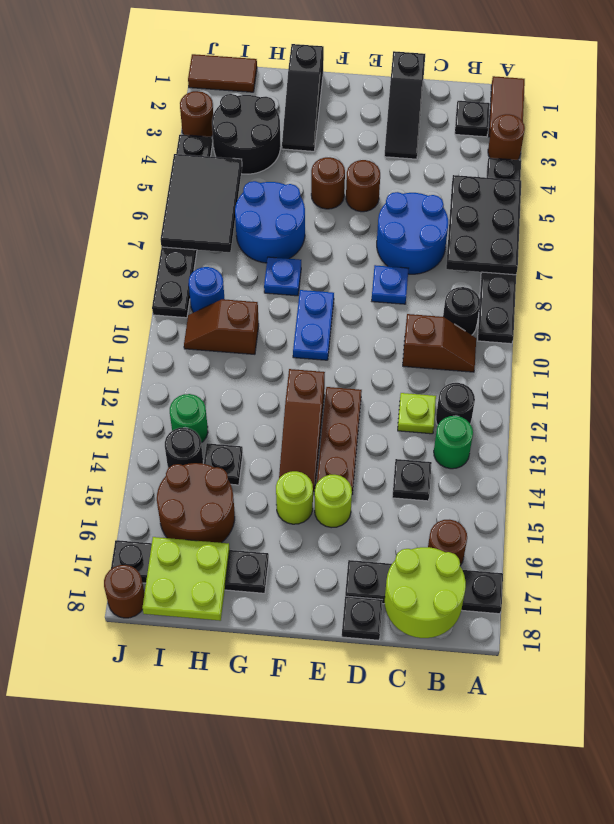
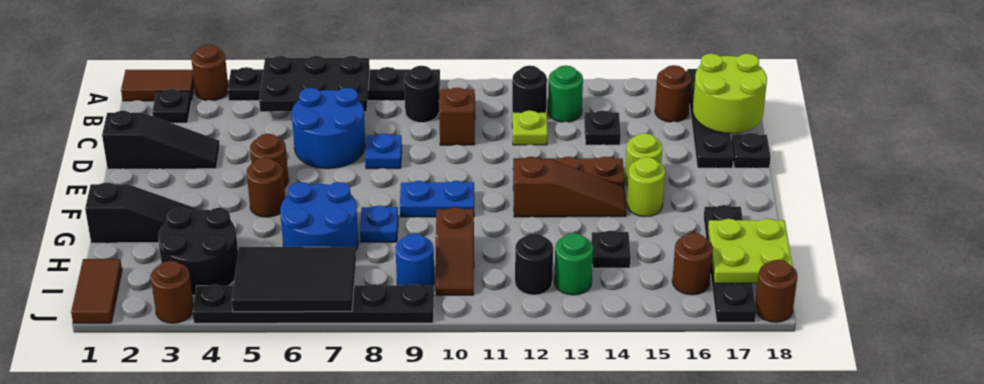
brown 2x2 round brick [157,463,235,543] -> brown 1x1 round brick [672,233,713,295]
black 1x1 round brick [165,428,203,468] -> black 1x1 round brick moved to [515,233,553,295]

